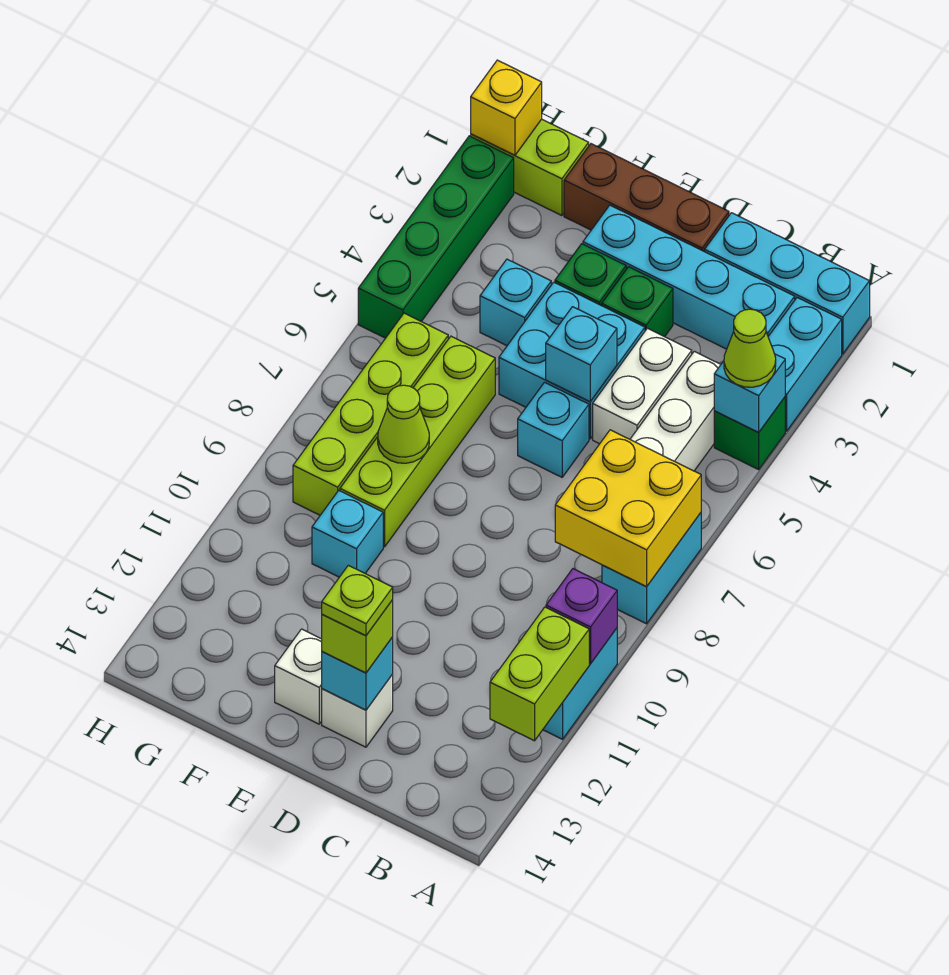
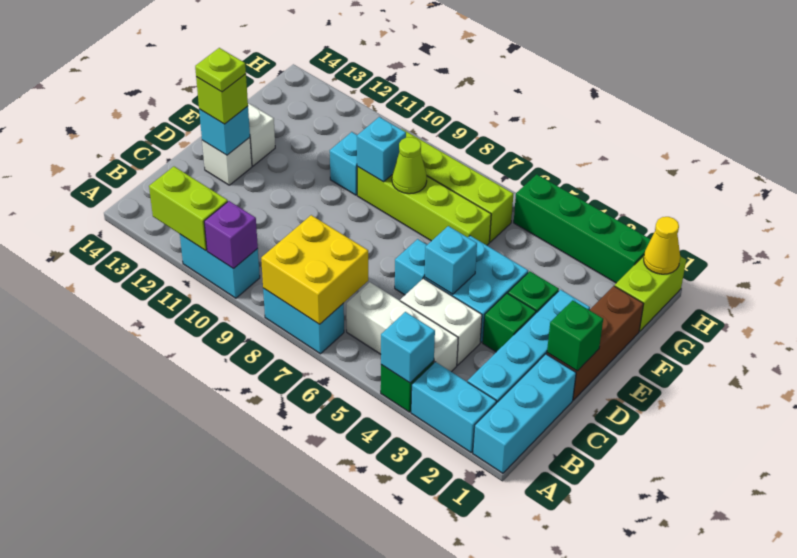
lime 1x1 cone [724,309,776,387] -> none
none -> green 1x1 brick [547,300,603,371]
cyan 1x1 brick [480,259,551,346] -> cyan 1x1 brick moved to [357,117,406,182]
yellow 1x1 brick [471,60,542,155] -> yellow 1x1 cone [644,217,680,274]

